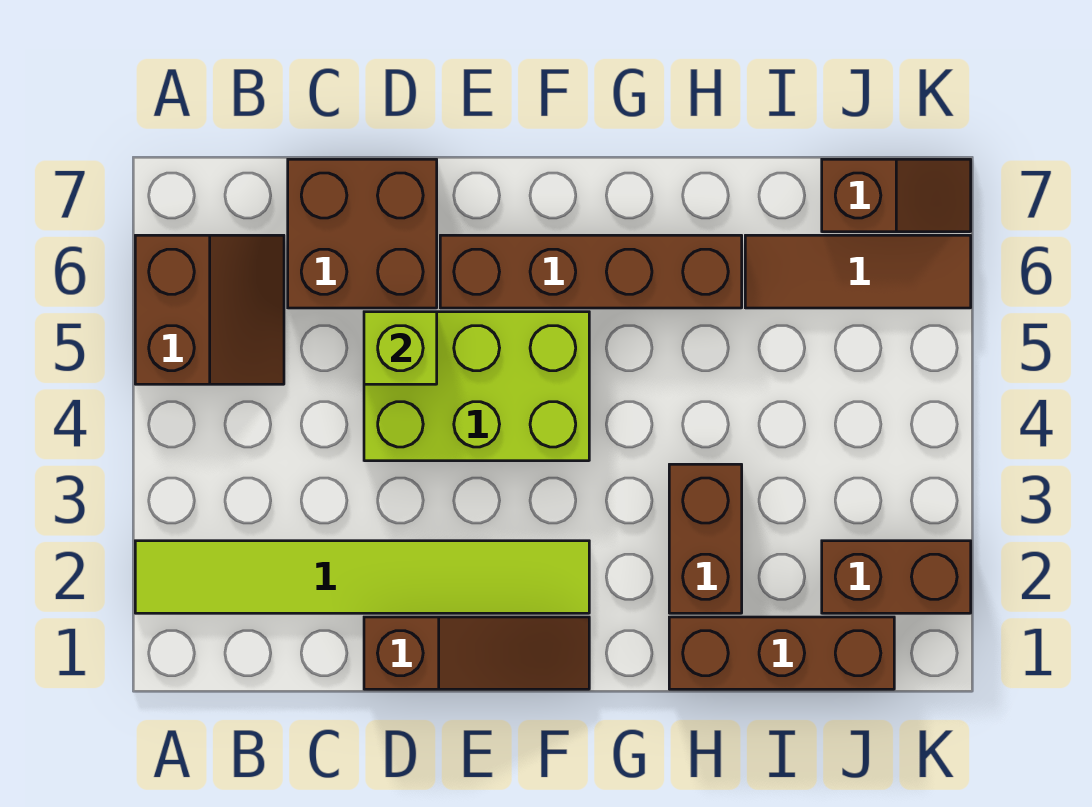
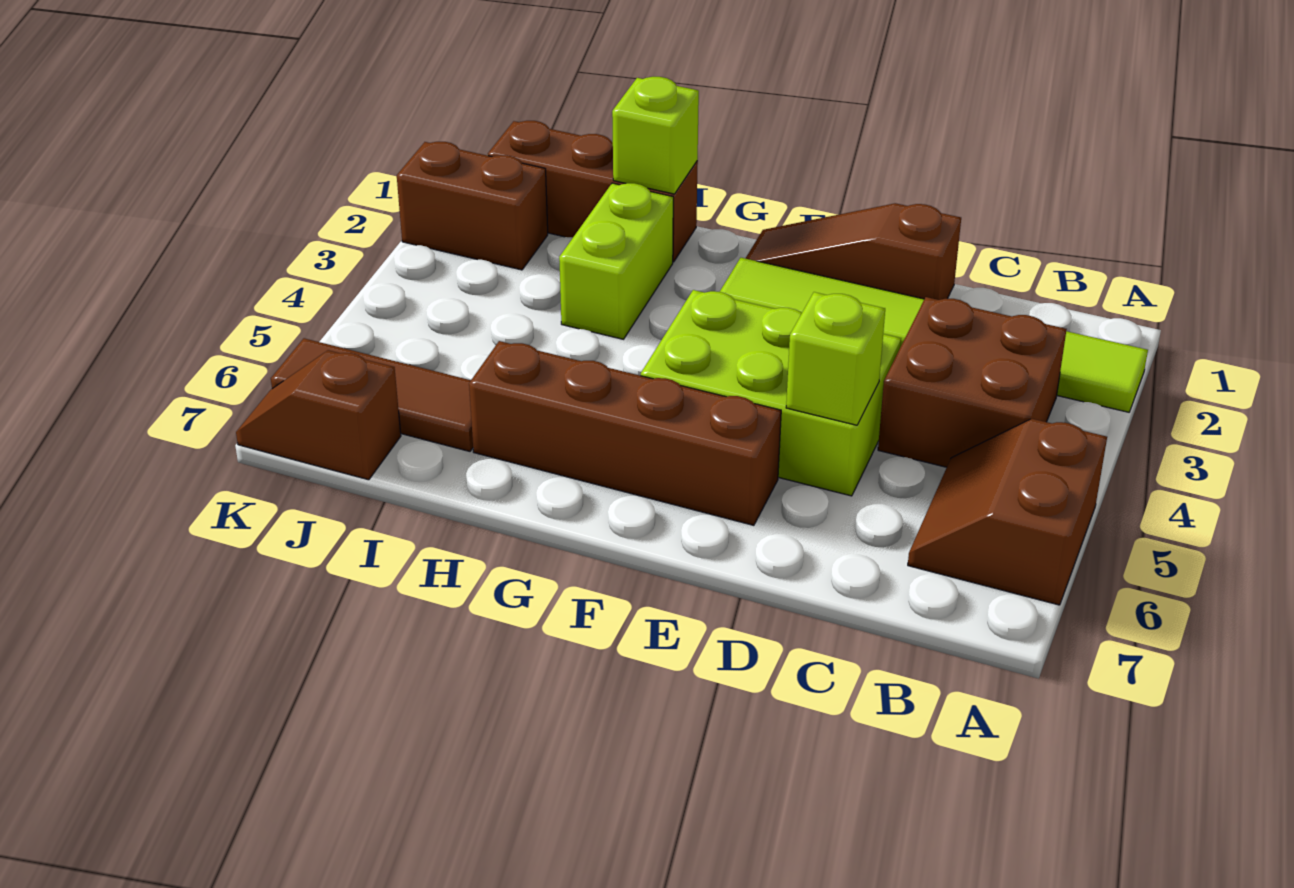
brown 2x2 brick [288,159,437,308] -> brown 2x2 brick moved to [878,297,1067,467]
none -> lime 1x1 brick [612,77,699,194]
brown 1x2 brick [669,464,742,613] -> lime 1x2 brick [559,183,673,339]

